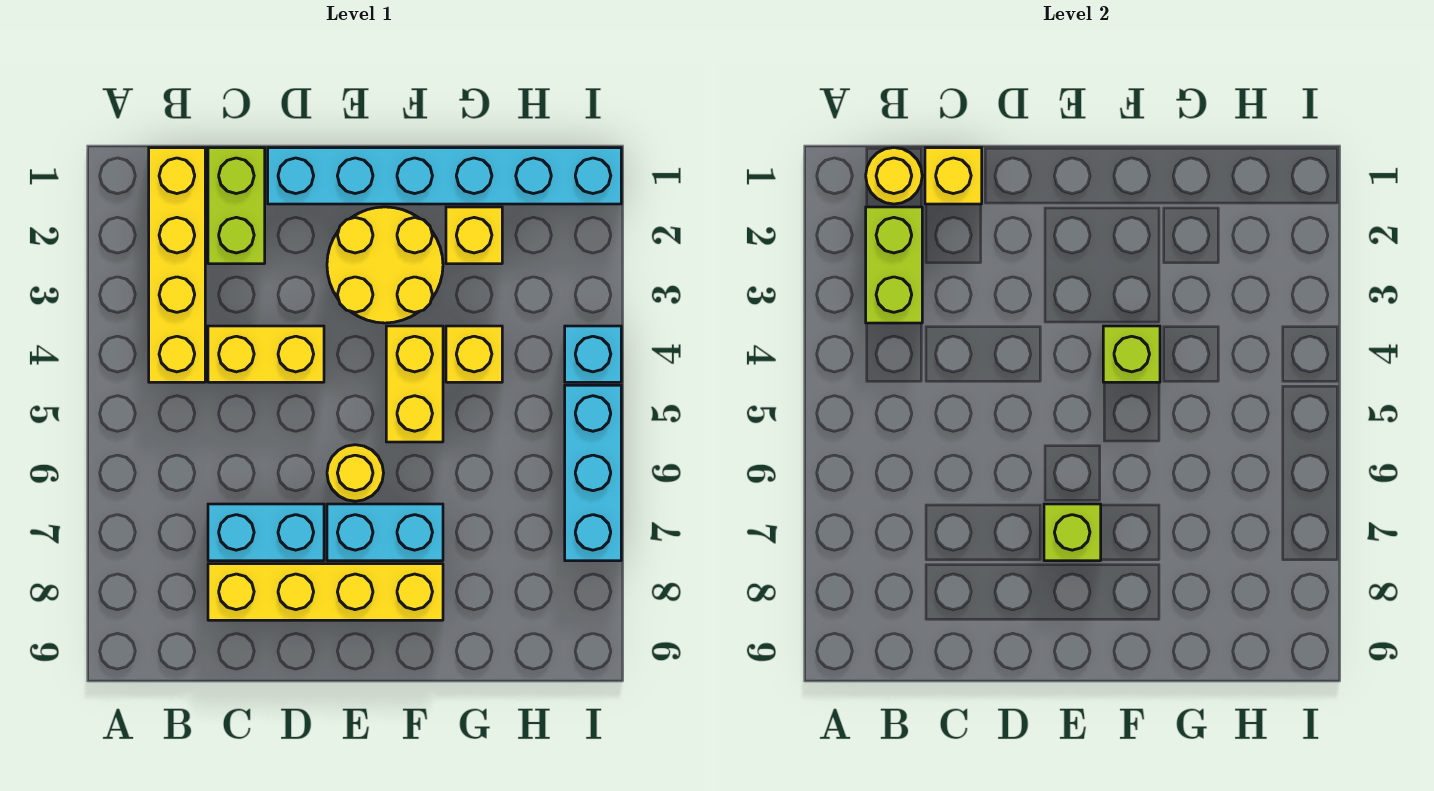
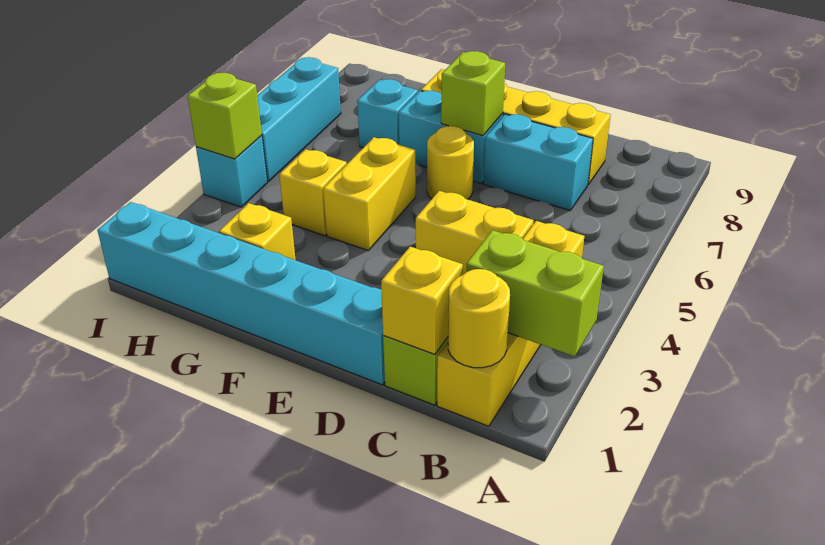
lime 1x2 brick [866,207,922,323] -> lime 1x2 brick turned to [467,230,604,356]
yellow 2x2 round brick [327,207,443,323] -> none
lime 1x1 brick [1103,326,1160,382] -> lime 1x1 brick moved to [188,73,262,159]
none -> cyan 1x1 brick [357,79,418,148]

